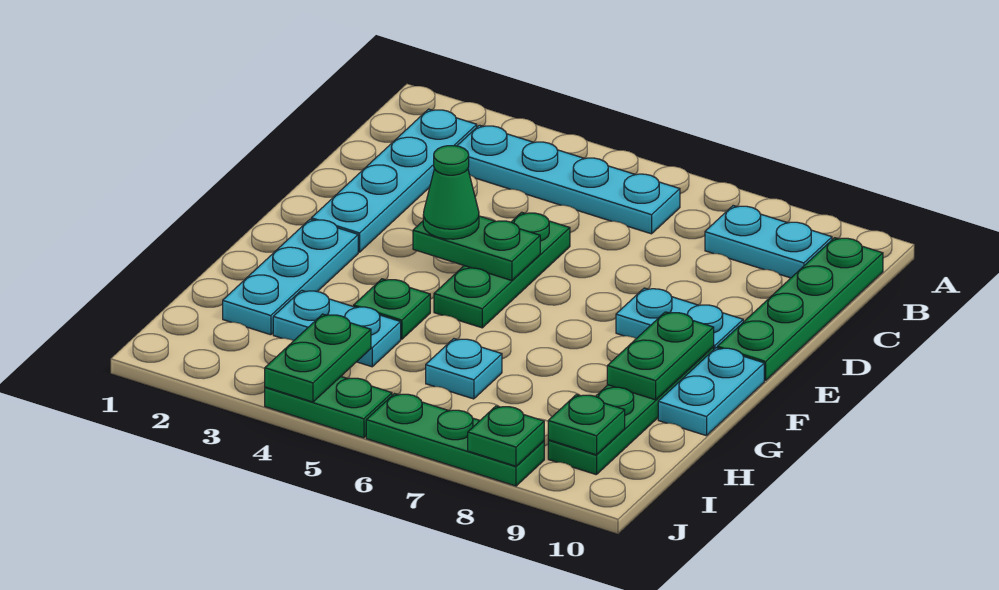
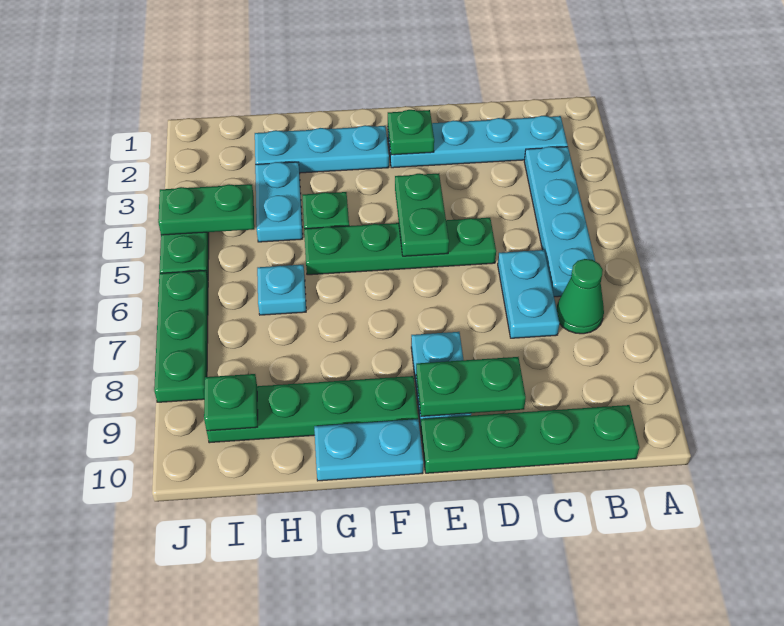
cyan 1x2 plate [705,206,832,278] -> cyan 1x2 plate moved to [498,250,559,338]
green 1x3 plate [434,212,570,328] -> green 1x4 plate [304,218,496,275]
green 1x1 cone [423,146,479,239] -> green 1x1 cone moved to [557,259,604,334]
green 1x2 plate [607,312,714,400] -> green 1x2 plate moved to [416,357,526,416]
green 1x1 plate [468,406,544,466] -> green 1x1 plate moved to [388,110,434,155]

